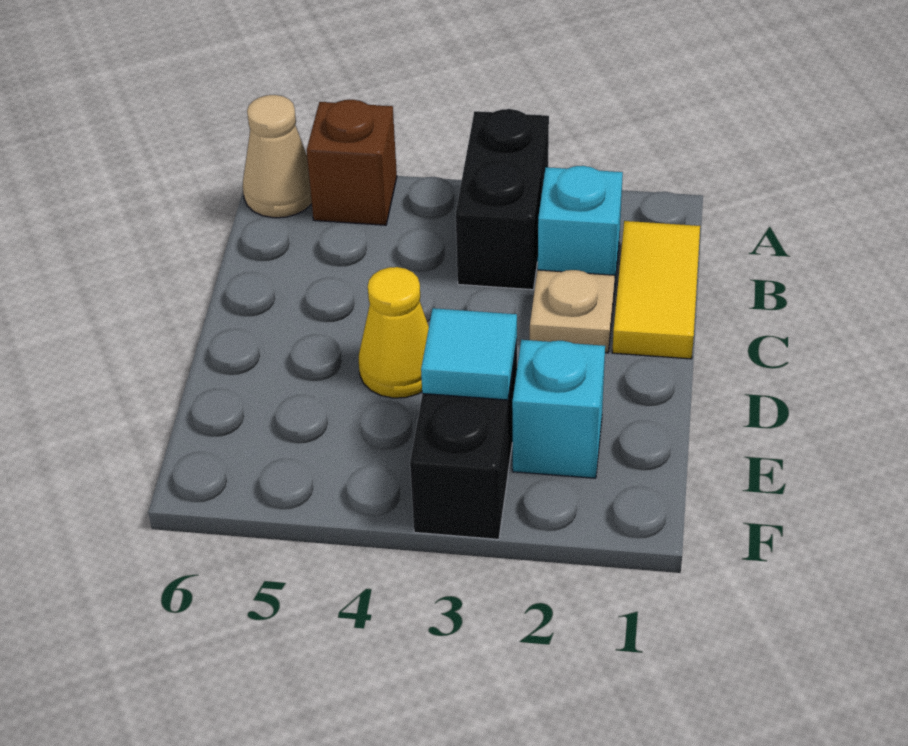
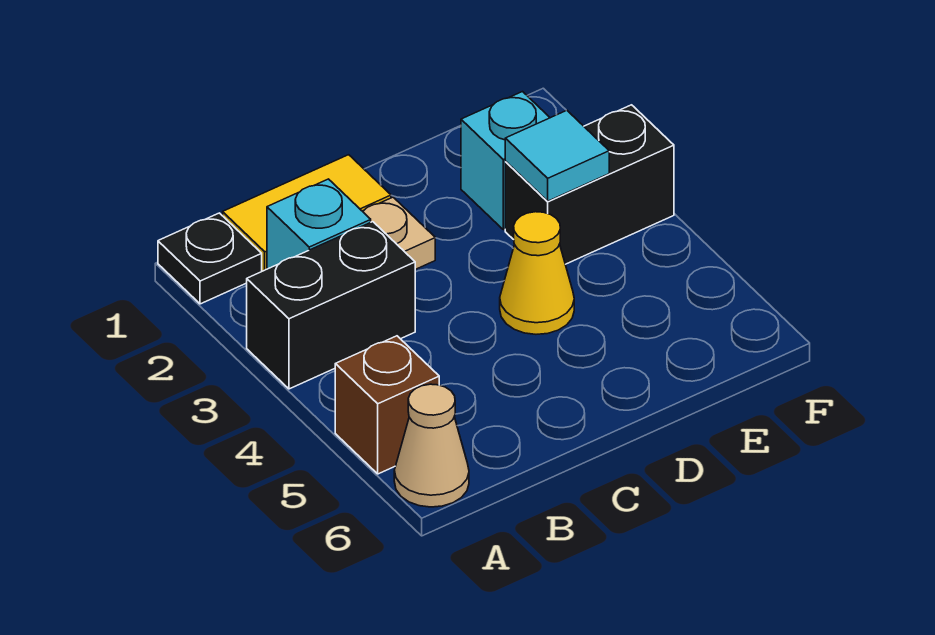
none -> black 1x1 plate [158,213,262,304]

